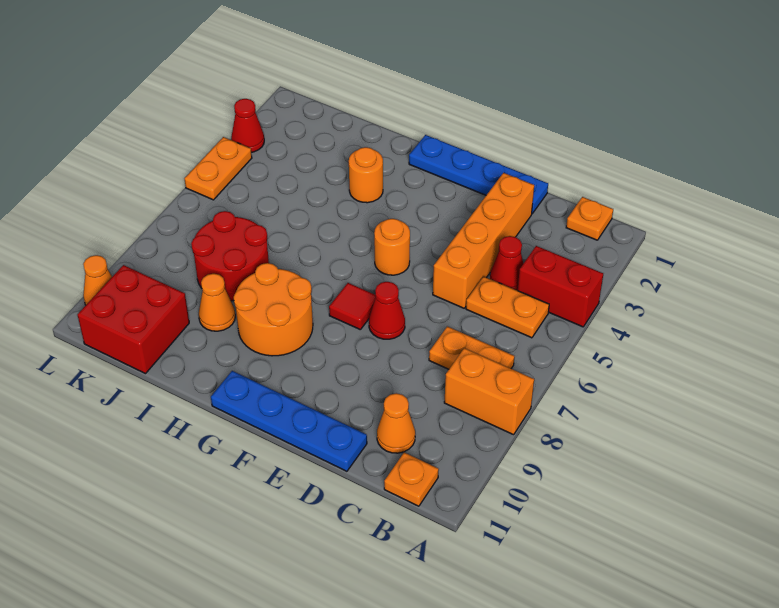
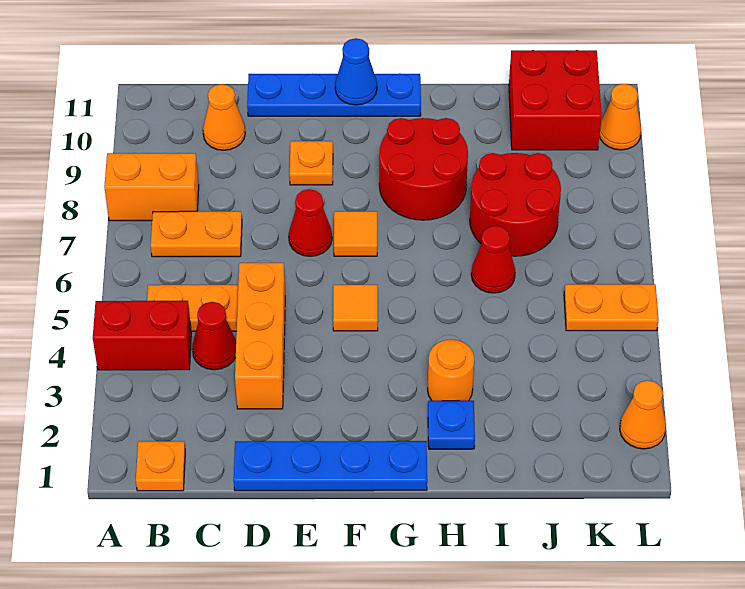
orange 1x1 plate [384,452,439,506] -> orange 1x1 plate moved to [290,141,333,185]
orange 1x4 brick [433,173,534,308] -> orange 1x3 brick [235,263,285,409]
orange 1x1 round brick [374,219,410,275] -> orange 1x1 tile [333,285,378,331]
red 1x1 tile [329,283,376,330] -> orange 1x1 tile [334,211,377,256]
none -> blue 1x1 cone [335,38,377,105]
orange 2x2 round brick [234,263,313,356] -> red 2x2 round brick [379,118,468,220]
none -> blue 1x1 plate [428,401,475,449]
orange 1x1 cone [199,274,235,331] -> orange 1x1 cone moved to [620,380,666,449]
red 1x1 cone [231,99,264,152] -> red 1x1 cone moved to [471,226,515,293]
orange 1x2 plate [184,137,252,200] -> orange 1x2 plate turned to [564,284,659,331]

